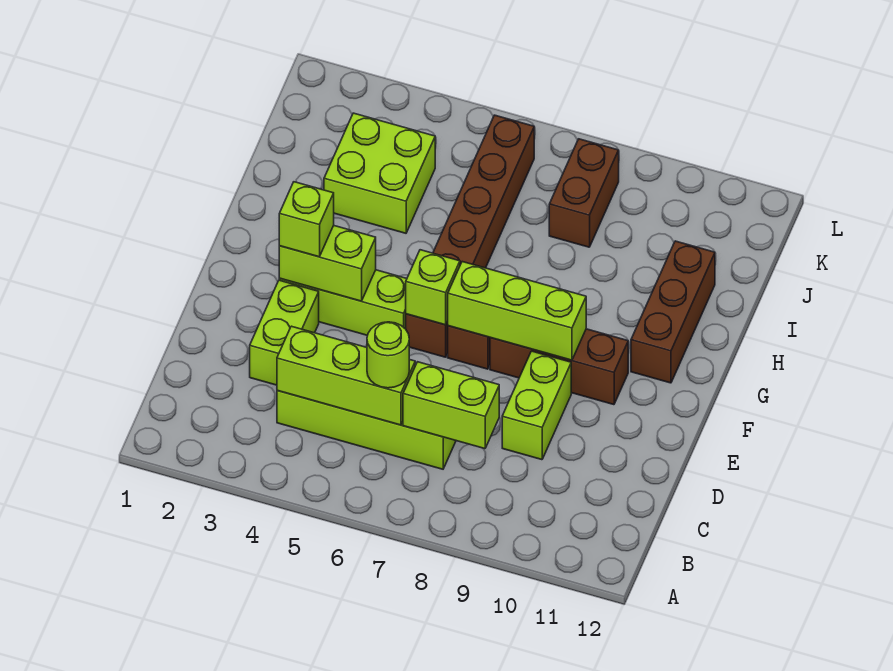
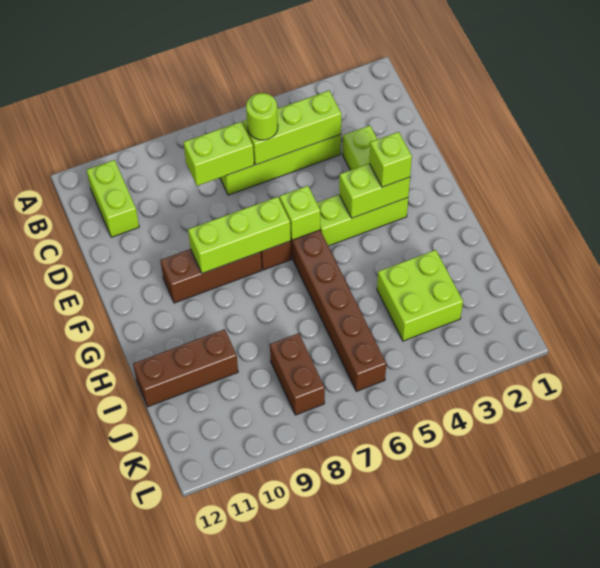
lime 1x2 brick [502,351,571,460] -> lime 1x2 brick moved to [87,160,139,237]
brown 1x3 brick [631,241,715,383] -> brown 1x3 brick turned to [133,329,238,407]

